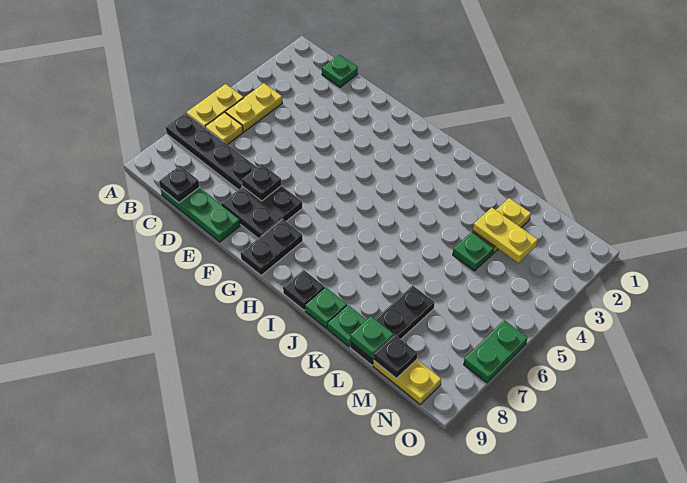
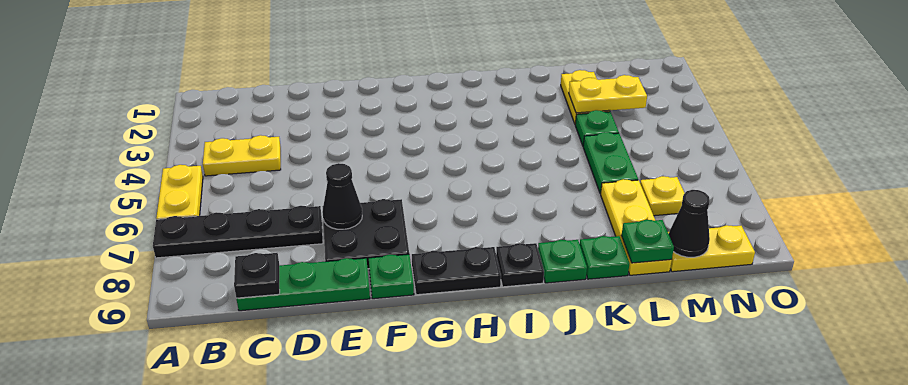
yellow 1x2 plate [225,83,282,132] -> yellow 1x2 plate turned to [203,135,281,176]
yellow 1x1 plate [205,112,243,145] -> yellow 1x1 plate moved to [640,176,685,216]
green 1x1 plate [322,55,358,87] -> green 1x1 plate moved to [369,254,414,299]
black 1x1 plate [242,164,281,201] -> black 1x1 cone [322,163,362,229]
black 1x2 plate [241,219,303,276] -> black 1x2 plate turned to [412,247,501,295]
black 1x3 plate [350,285,435,365] -> yellow 1x3 plate [601,179,672,275]
black 1x1 plate [373,335,418,378] -> black 1x1 cone [669,190,710,257]
green 1x2 plate [464,320,527,383] -> green 1x2 plate moved to [583,132,638,194]

